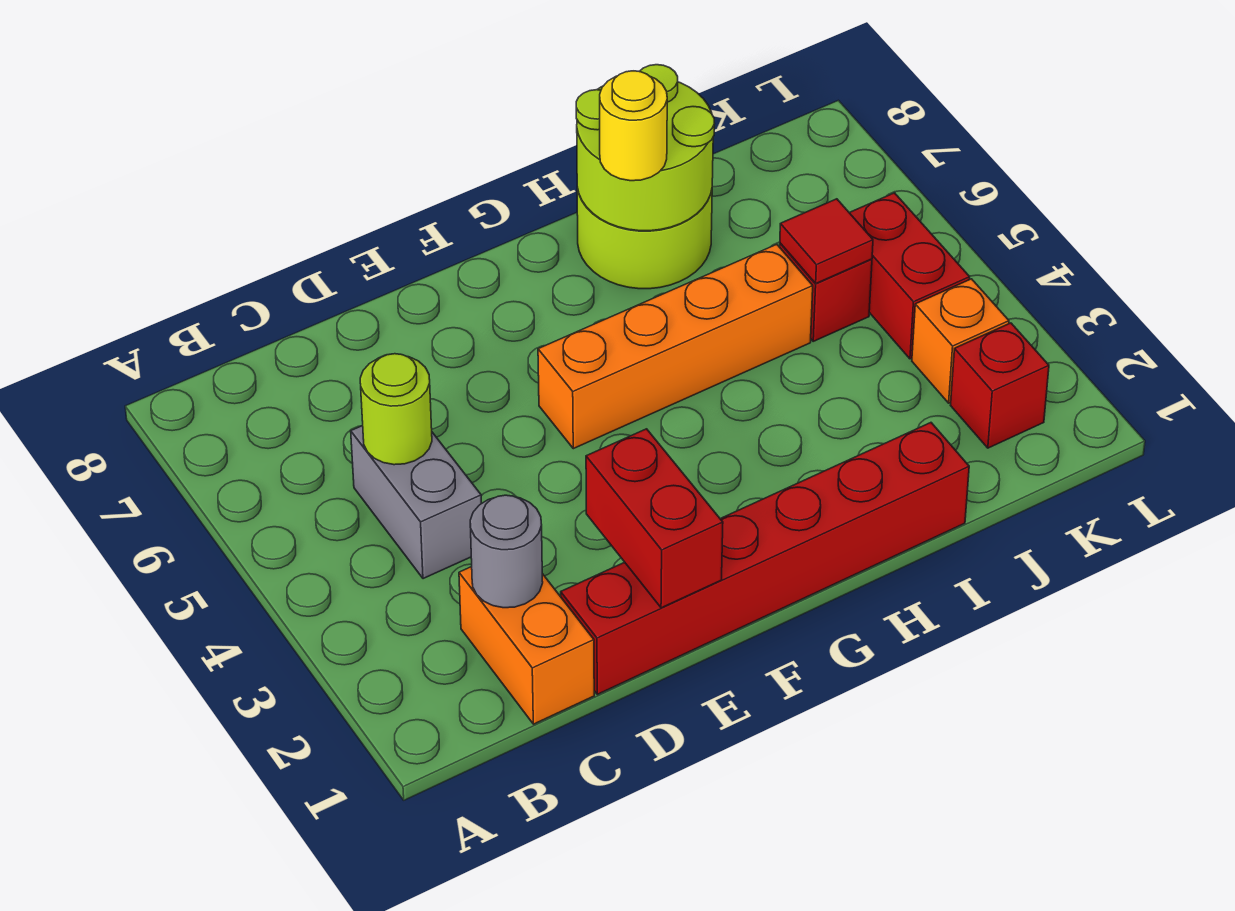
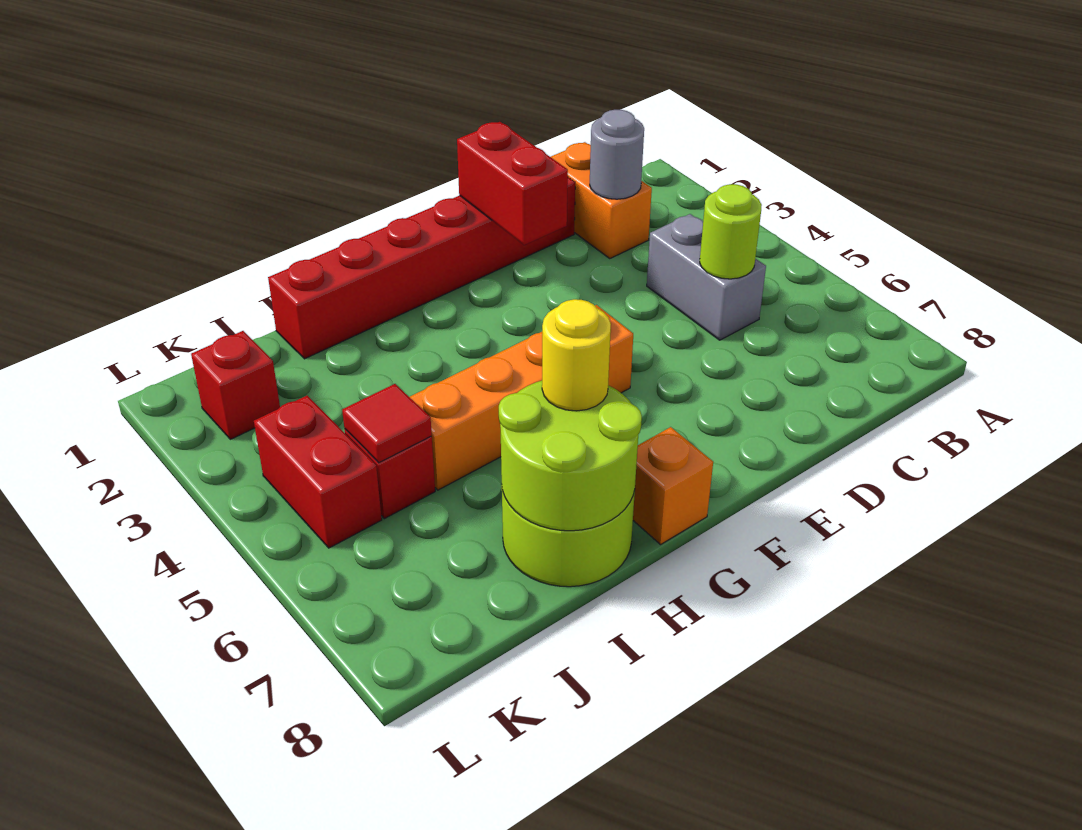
orange 1x1 brick [912,279,1009,403] -> orange 1x1 brick moved to [633,427,713,545]

